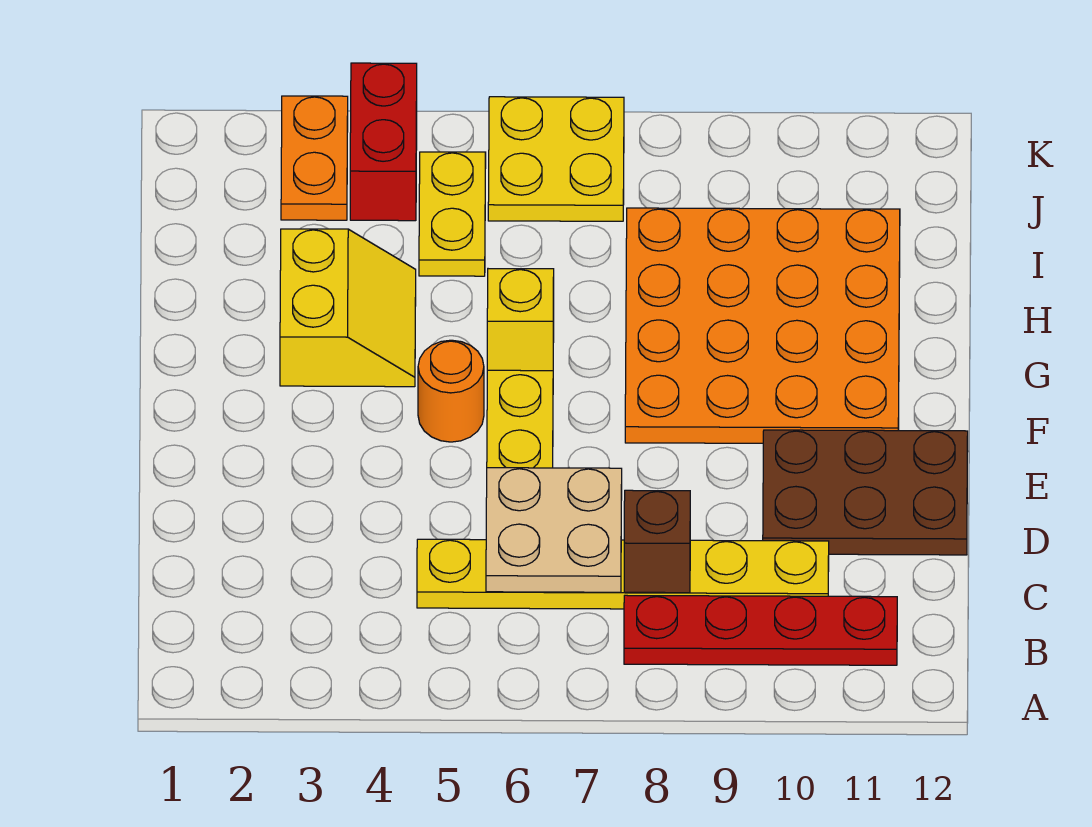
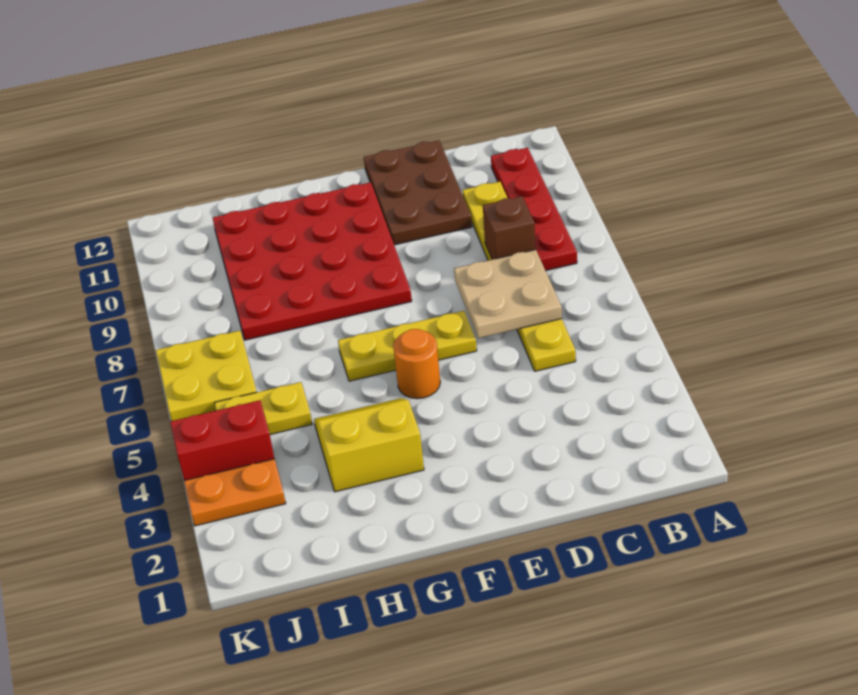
orange 4x4 plate [625,208,900,443] -> red 4x4 plate [213,182,412,340]
yellow 1x1 brick [487,269,554,371] -> none

